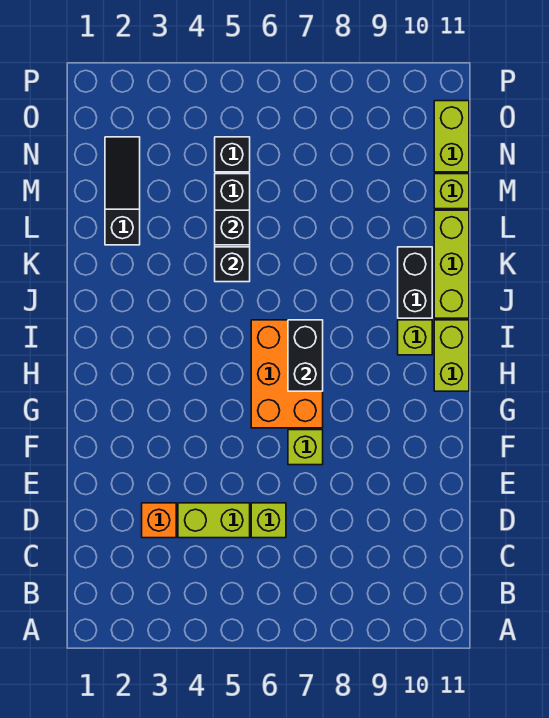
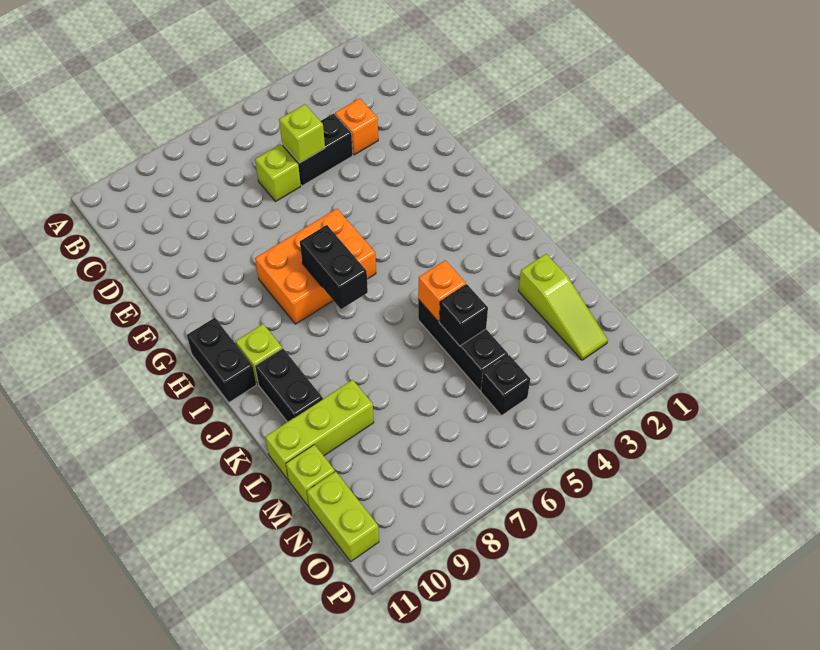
lime 1x2 brick [178,503,250,538] -> black 1x2 brick [282,113,353,186]
lime 1x1 brick [288,430,323,465] -> lime 1x1 brick moved to [279,104,325,163]
orange 2x3 brick [251,320,323,428] -> orange 2x3 brick turned to [255,209,376,324]
lime 1x2 brick [434,320,469,391] -> black 1x2 brick [187,318,256,402]
lime 1x3 brick [434,210,469,318] -> lime 1x3 brick turned to [265,380,374,479]
black 1x1 brick [215,247,250,282] -> orange 1x1 brick [418,260,466,322]
black 1x3 slope [105,137,140,245] -> lime 1x3 slope [518,254,608,360]

